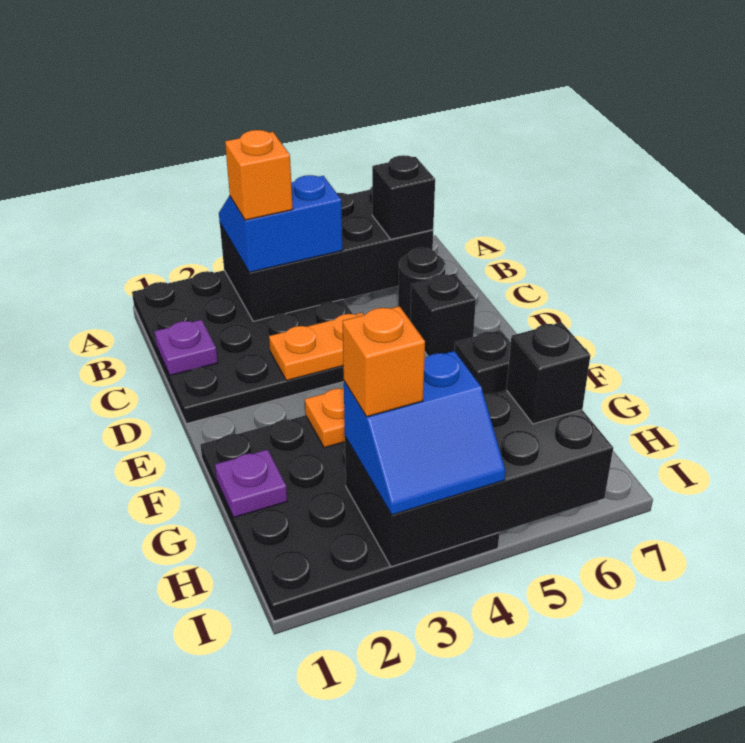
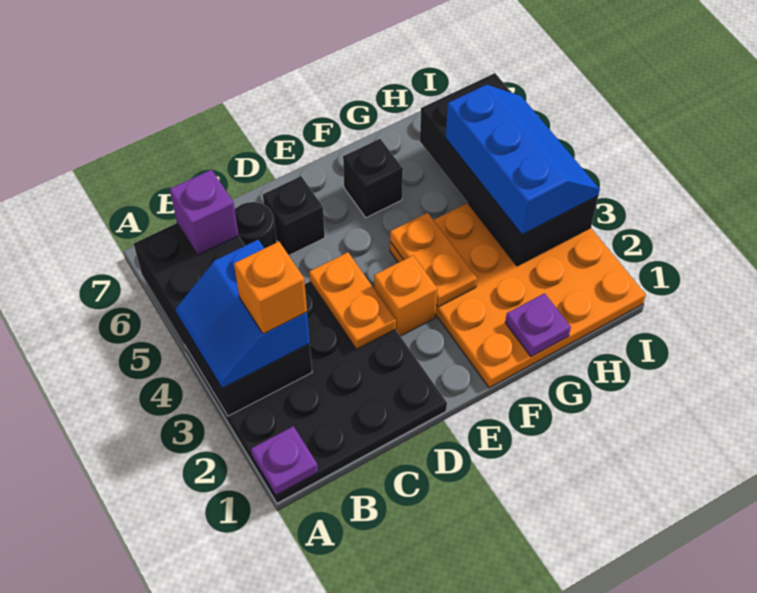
black 1x1 brick [372,155,435,239] -> purple 1x1 brick [170,170,239,255]
purple 1x1 plate [155,320,218,375] -> purple 1x1 plate moved to [251,426,318,495]
black 4x4 plate [200,415,499,621] -> orange 4x4 plate [390,203,646,388]
blue 2x2 slope [344,351,505,515] -> blue 2x3 slope [446,85,600,234]
orange 1x1 brick [343,306,425,417] -> orange 1x1 brick moved to [374,256,438,336]
black 1x1 brick [506,322,590,424] -> none

